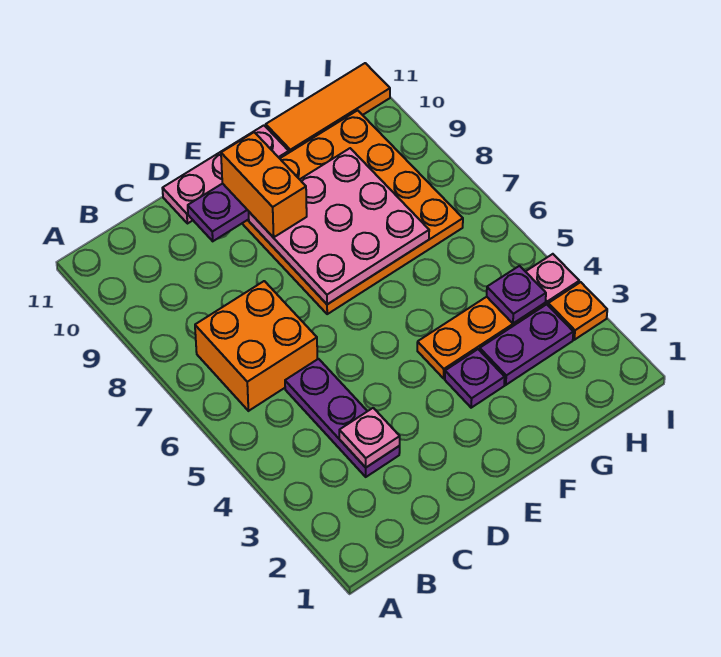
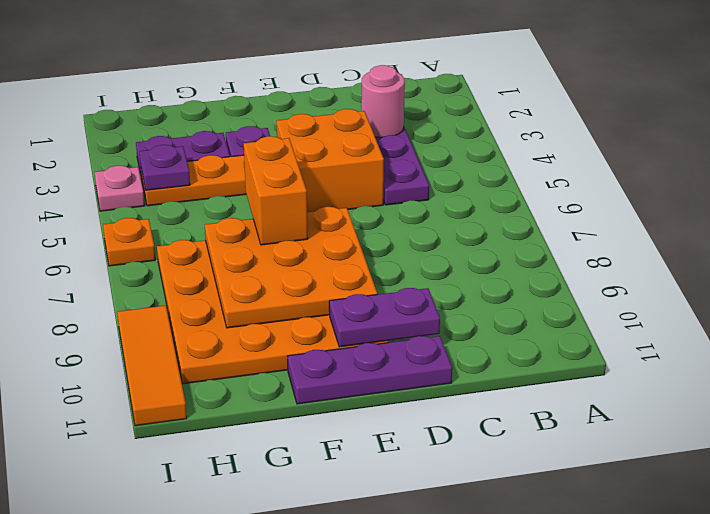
orange 2x2 brick [195,281,317,411] -> orange 2x2 brick moved to [276,109,384,212]
pink 1x1 plate [339,408,400,467] -> pink 1x1 round brick [361,65,405,138]
pink 1x3 plate [162,125,289,224] -> purple 1x3 plate [288,336,452,404]
pink 3x3 plate [249,148,429,304] -> orange 3x3 plate [205,207,377,328]
orange 1x2 brick [221,132,307,238] -> orange 1x2 brick moved to [244,136,308,245]
orange 1x3 tile [266,63,390,152] -> orange 1x3 tile turned to [117,306,187,426]
orange 1x1 plate [548,282,607,340] -> orange 1x1 plate moved to [103,218,155,266]

